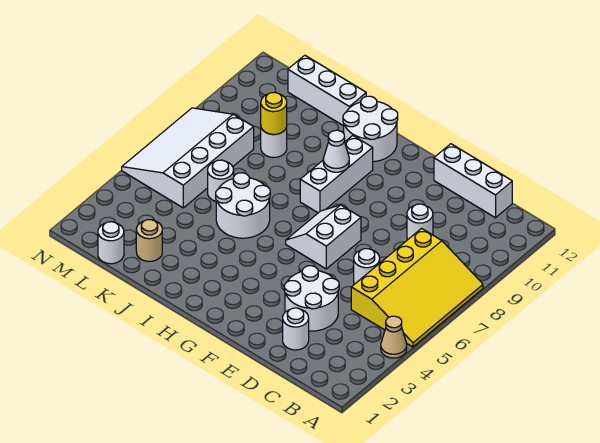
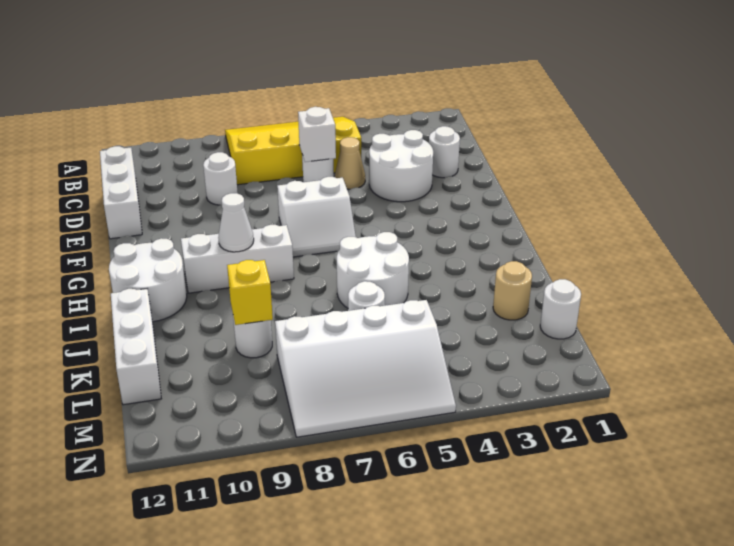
tan 1x1 cone [381,316,407,358] -> tan 1x1 cone moved to [335,137,365,189]
none -> white 1x1 brick [298,107,336,162]
yellow 1x1 round brick [261,92,287,134] -> yellow 1x1 brick [227,260,273,325]

